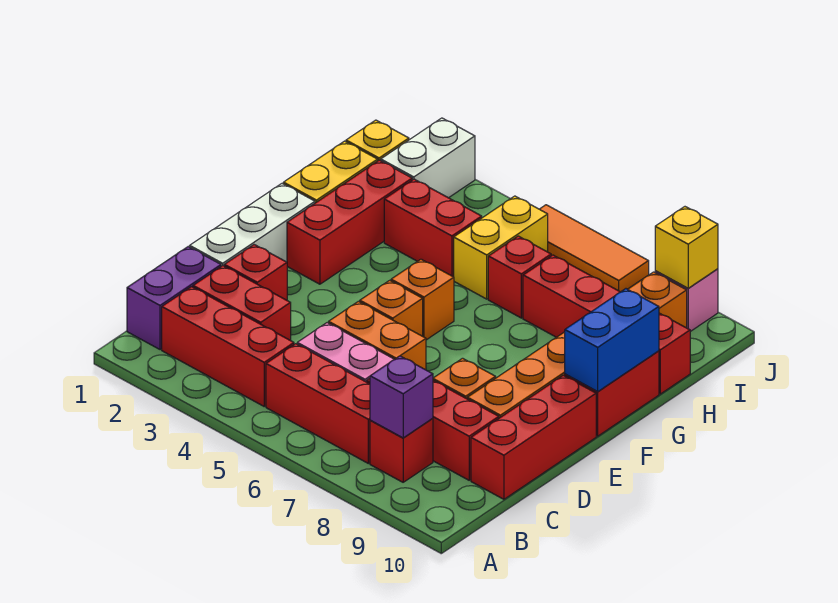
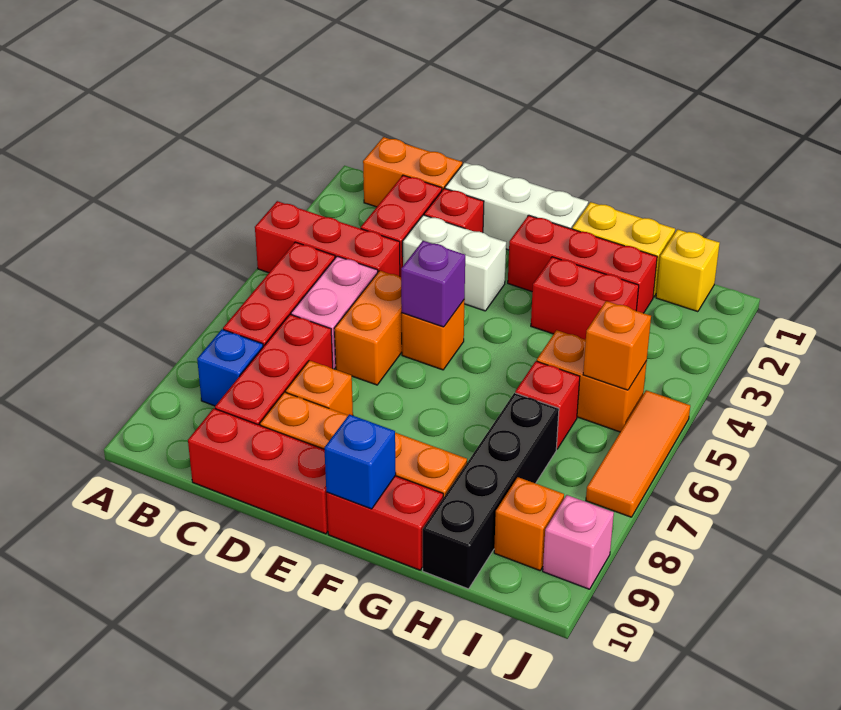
purple 1x2 brick [127,247,221,350] -> orange 1x2 brick [363,137,462,207]
red 1x3 brick [162,287,294,406] -> red 1x3 brick turned to [255,201,400,277]
red 1x1 brick [370,418,433,482] -> blue 1x1 brick [197,329,263,406]
purple 1x1 brick [370,356,433,438] -> purple 1x1 brick moved to [401,241,465,327]
orange 1x1 brick [391,259,454,340] -> orange 1x1 brick moved to [583,301,651,390]
blue 1x2 brick [565,289,659,391] -> blue 1x1 brick [324,414,396,509]
red 1x2 brick [384,179,482,277] -> red 1x2 brick turned to [531,257,639,340]
yellow 1x2 brick [454,196,548,299] -> orange 1x2 brick [537,330,647,432]
red 1x4 brick [523,255,690,394] -> black 1x4 brick [423,393,559,589]
white 1x2 brick [381,118,475,198] -> white 1x2 brick moved to [403,215,506,311]
yellow 1x1 brick [655,207,718,288] -> none

